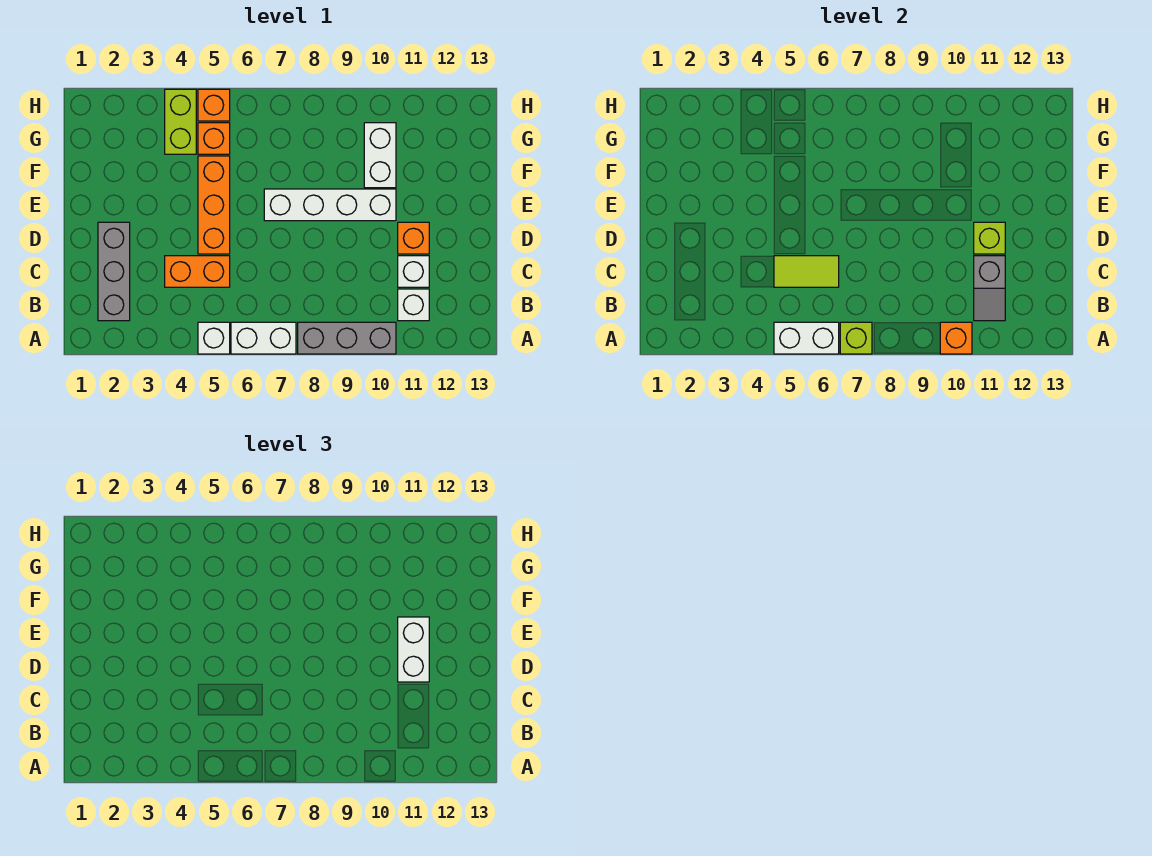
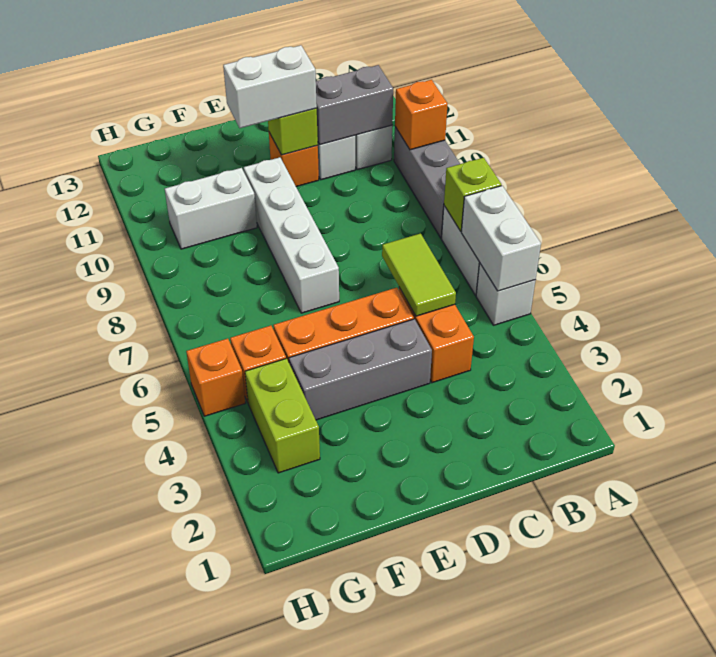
grey 1x3 brick [98,222,130,321] -> grey 1x3 brick moved to [289,319,432,420]
grey 1x2 slope [974,256,1005,321] -> grey 1x2 brick [316,65,393,145]
lime 1x2 brick [165,89,196,154] -> lime 1x2 brick turned to [245,358,320,473]

